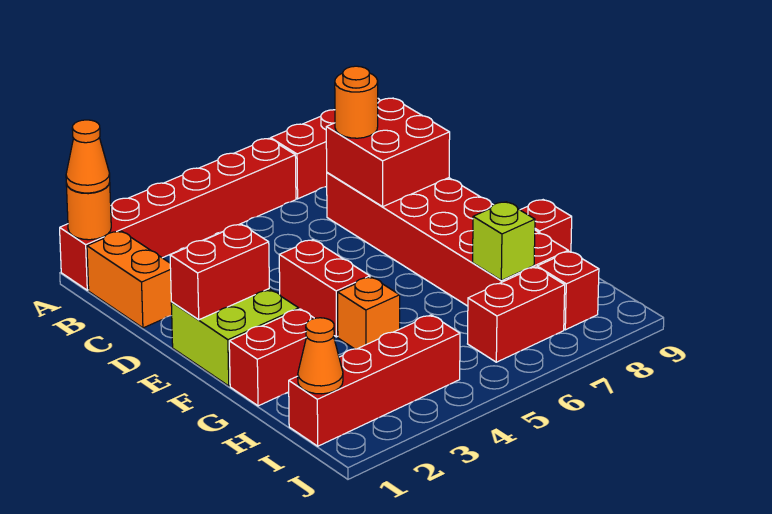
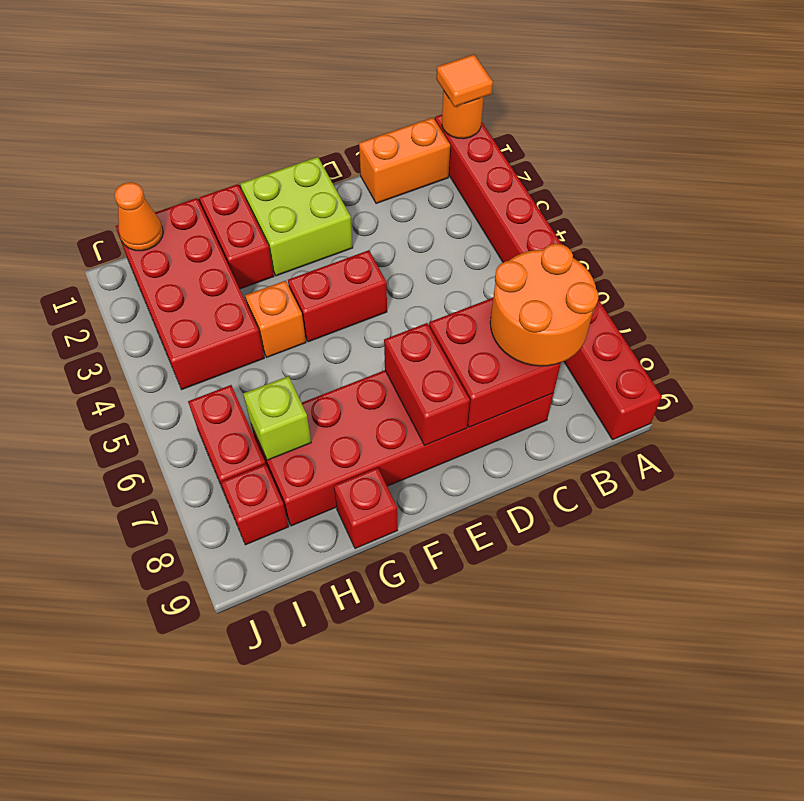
orange 1x1 cone [66,120,110,193] -> orange 1x1 tile [436,55,493,107]
orange 1x1 round brick [335,66,378,138] -> orange 2x2 round brick [490,244,598,366]
red 1x2 brick [170,224,269,320] -> red 1x2 brick moved to [384,323,470,446]
red 1x4 brick [289,315,460,446] -> red 2x4 brick [116,198,264,390]

